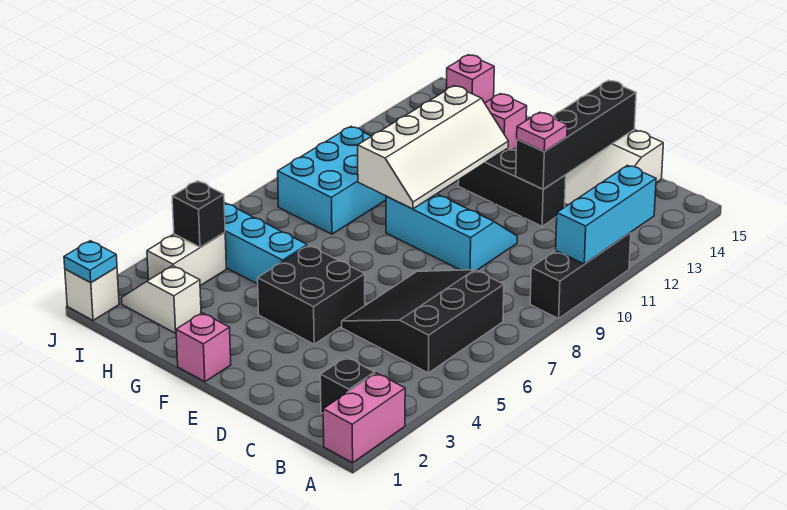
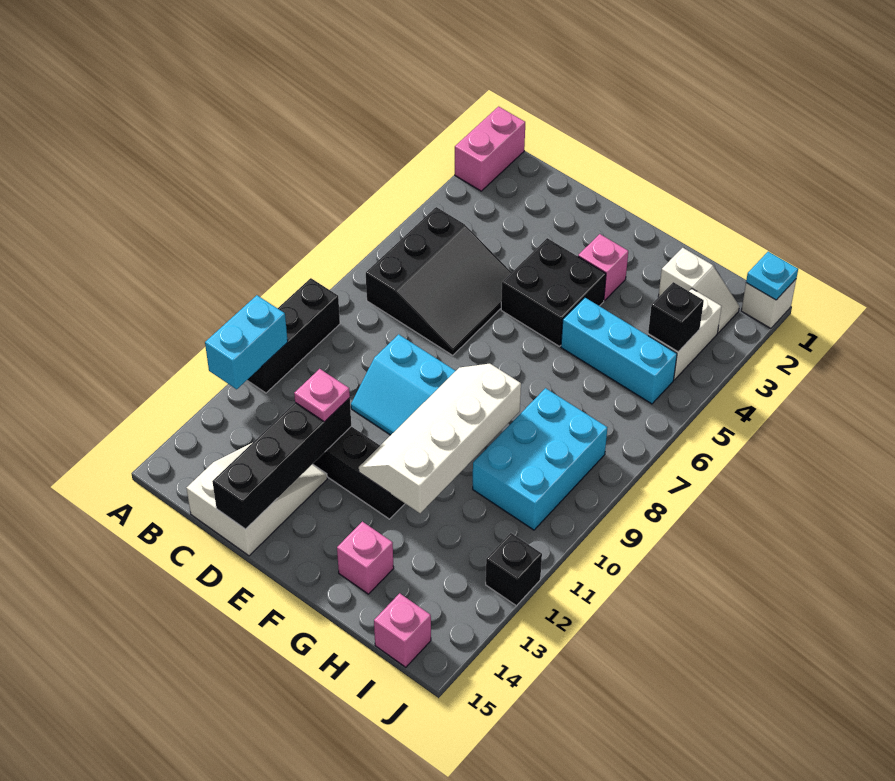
cyan 1x3 brick [556,165,656,264] -> cyan 1x2 brick [205,295,288,389]
black 1x1 brick [320,357,375,413] -> black 1x1 brick moved to [486,533,542,606]
pink 1x1 brick [176,313,231,382] -> pink 1x1 brick moved to [578,234,628,300]

